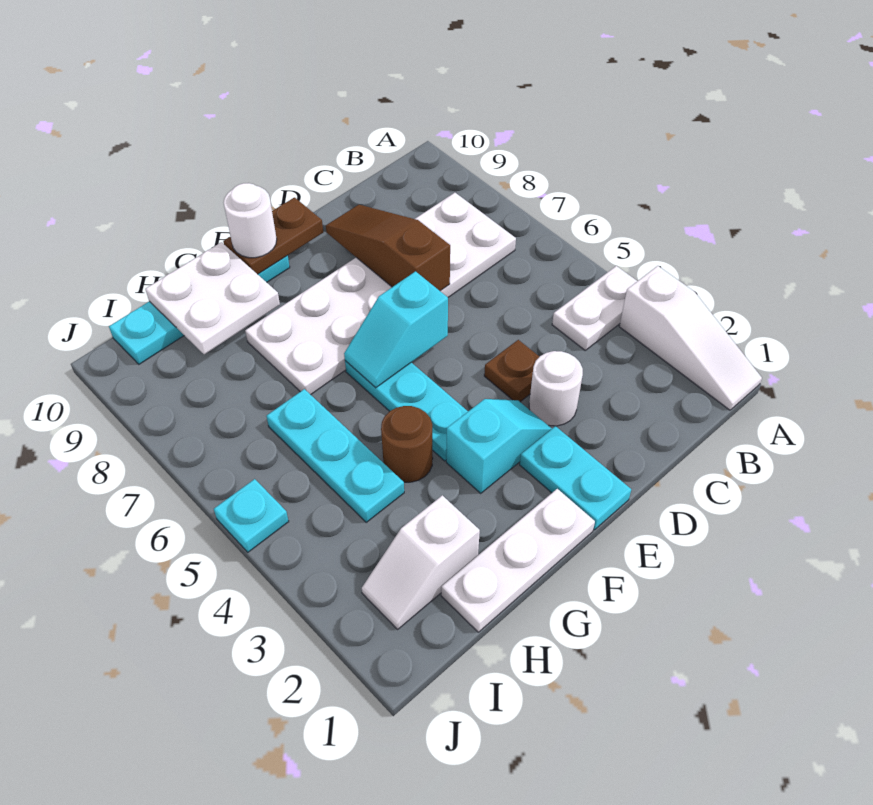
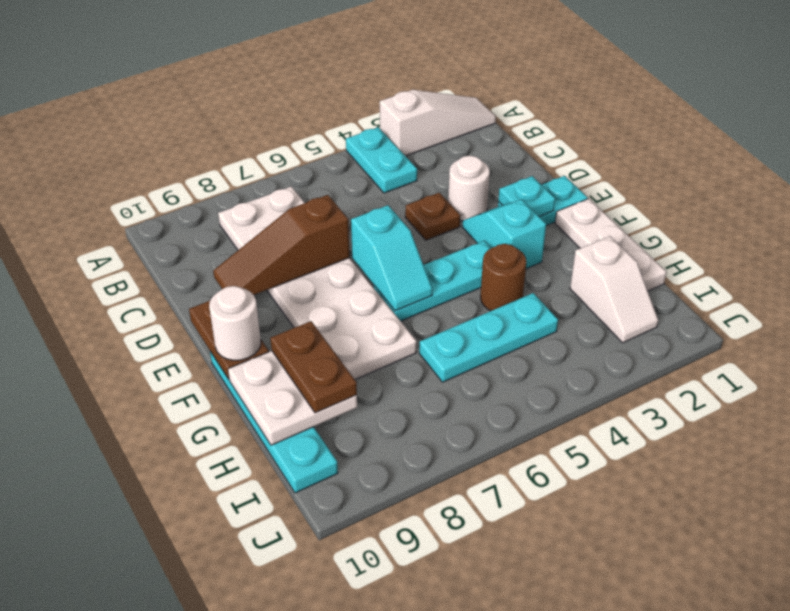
white 1x2 plate [552,266,637,350] -> cyan 1x2 plate [346,127,417,193]
none -> brown 1x2 plate [270,321,357,413]
cyan 1x1 plate [214,479,289,552] -> cyan 1x1 plate moved to [498,176,555,217]

